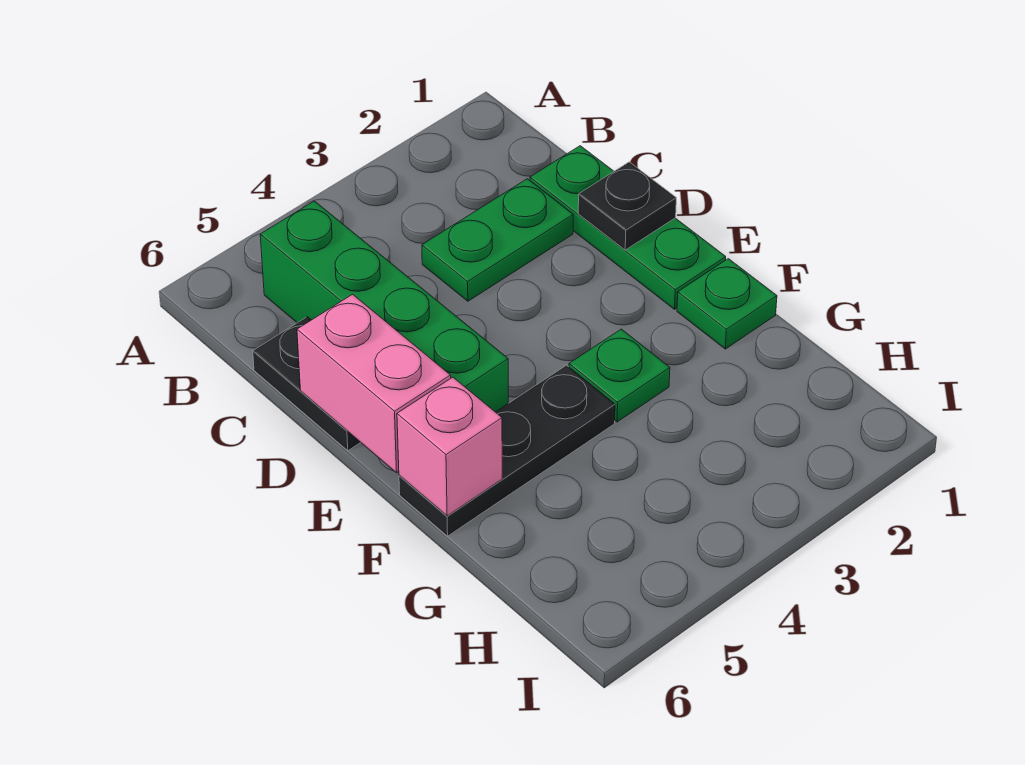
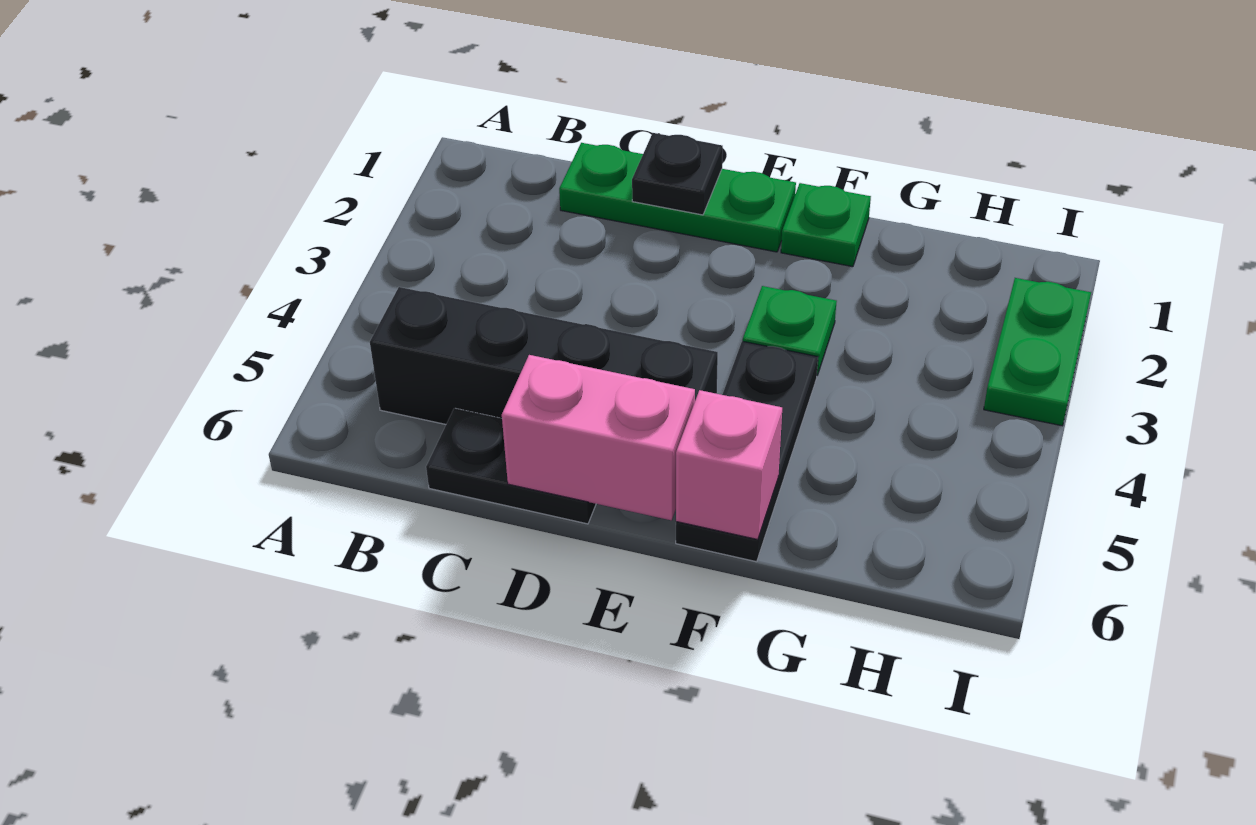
green 1x4 brick [260,201,508,412] -> black 1x4 brick [370,287,718,424]
green 1x2 plate [422,179,573,301] -> green 1x2 plate moved to [984,278,1091,426]

